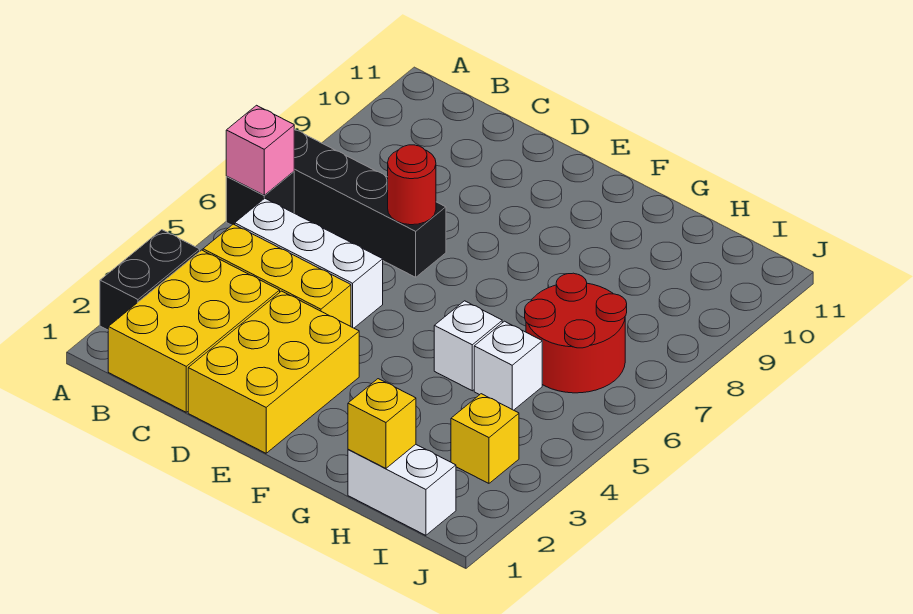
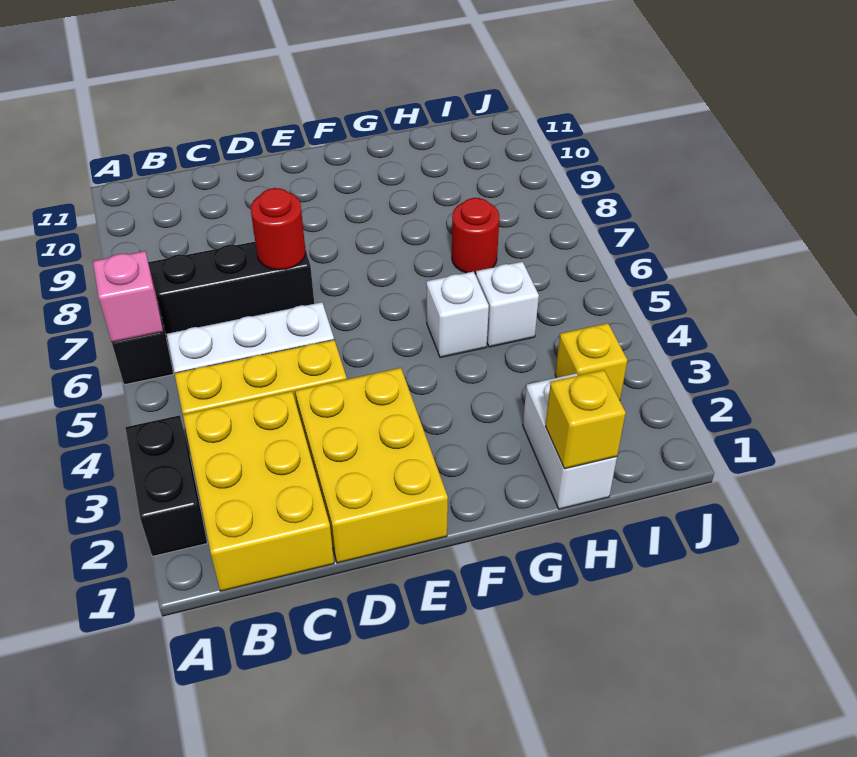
white 1x2 brick [348,444,456,535] -> white 1x2 brick turned to [523,373,617,509]
red 2x2 round brick [525,273,627,393] -> red 1x1 round brick [452,198,499,274]

